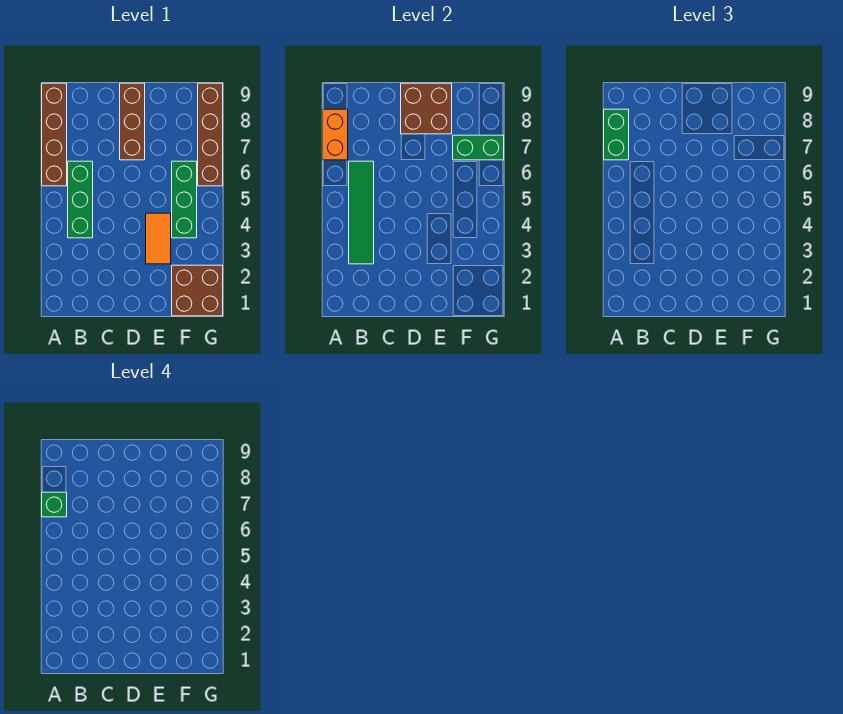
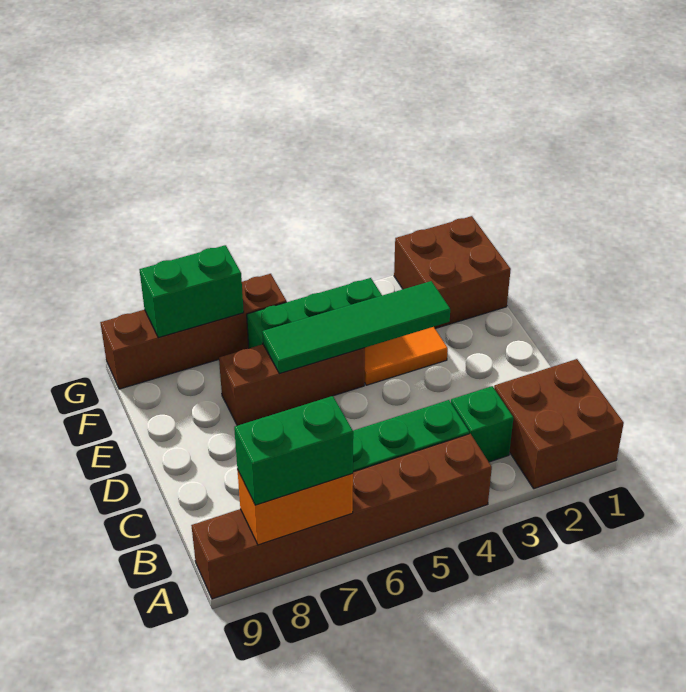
brown 1x4 brick [42,83,67,186] -> brown 1x6 brick [191,434,492,599]
green 1x1 brick [42,492,67,517] -> green 1x1 brick moved to [451,386,513,462]
green 1x4 tile [349,161,374,264] -> green 1x4 tile moved to [262,281,450,374]
brown 1x3 brick [120,83,145,160] -> brown 1x3 brick moved to [219,344,365,426]
brown 2x2 brick [401,83,452,134] -> brown 2x2 brick moved to [494,359,624,489]
green 1x2 brick [453,135,504,160] -> green 1x2 brick turned to [139,245,244,338]

